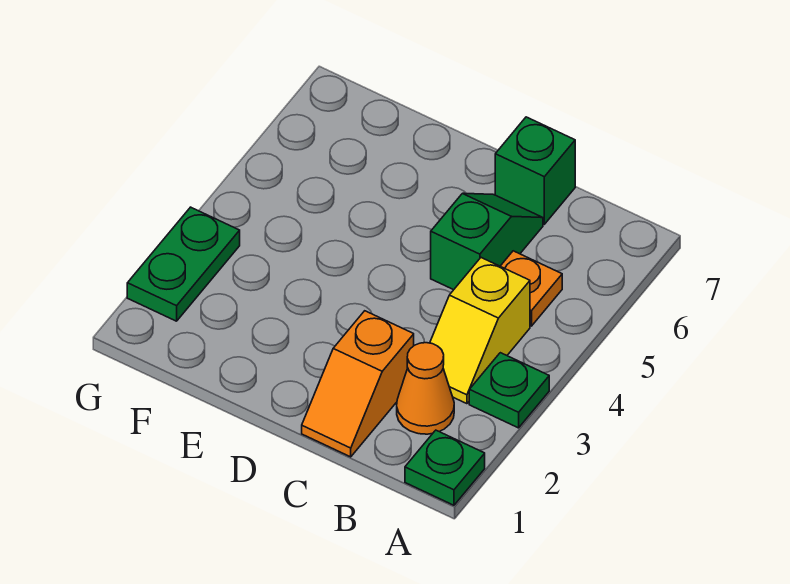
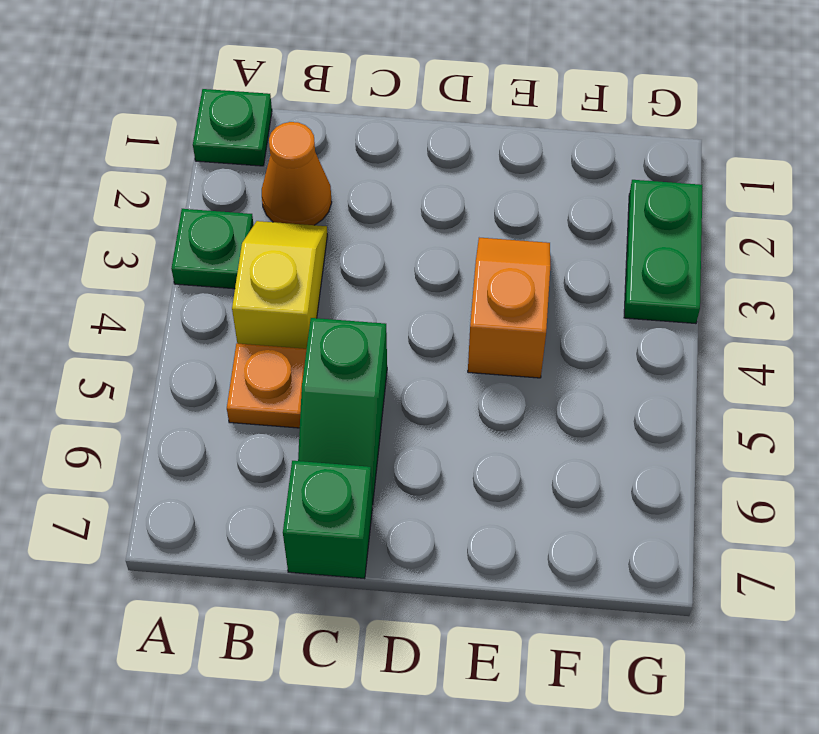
orange 1x2 slope [302,311,414,457] -> orange 1x2 slope moved to [468,238,550,378]

